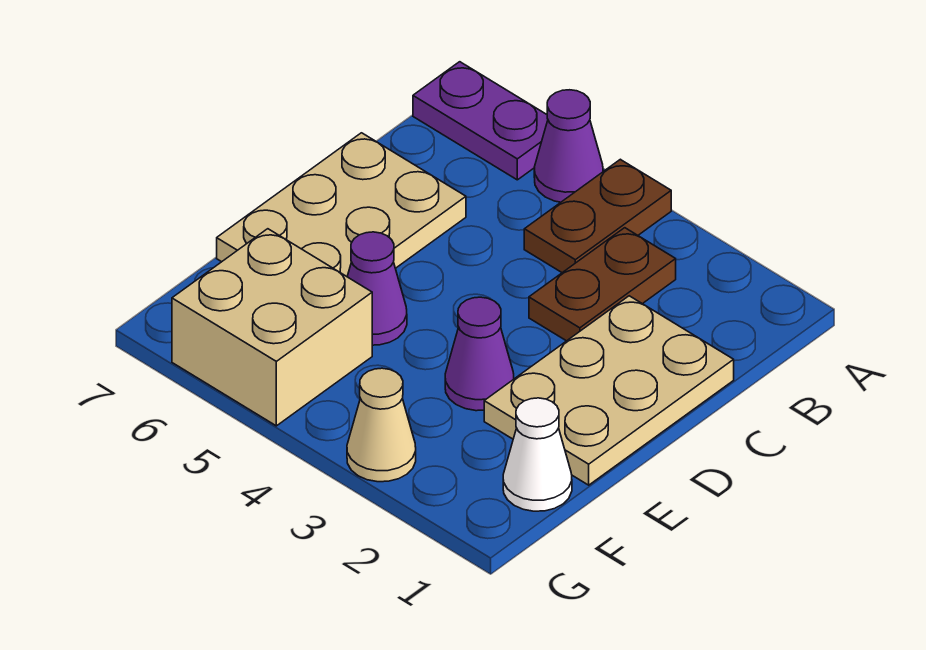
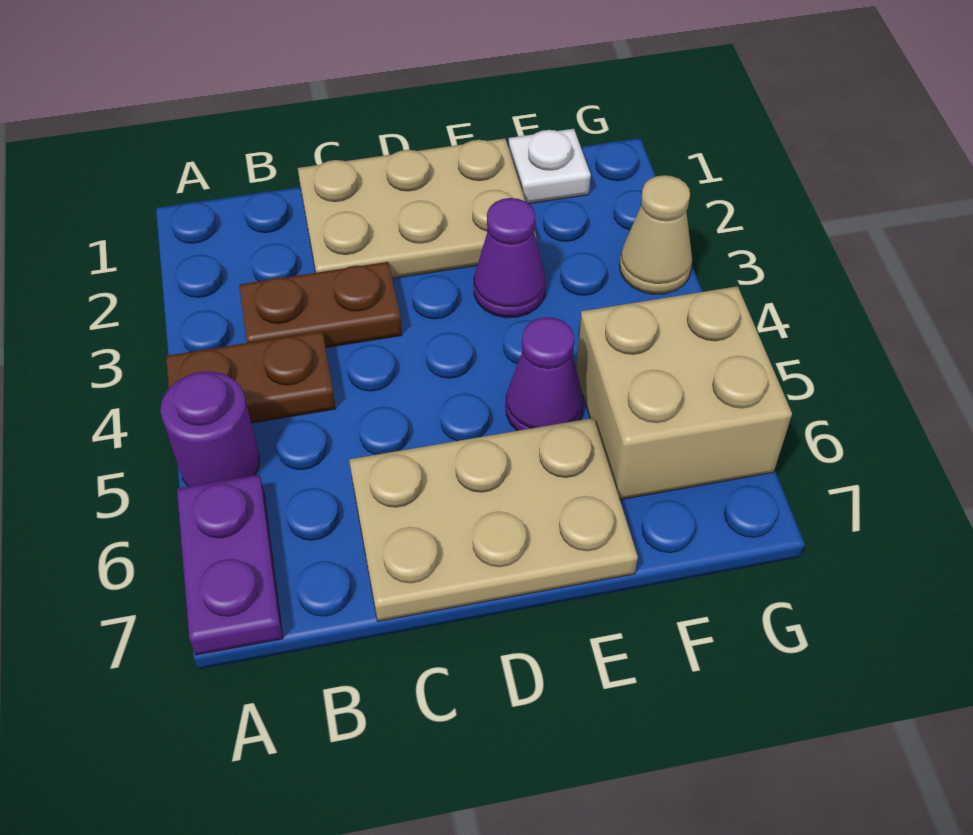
purple 1x1 cone [534,90,603,202] -> purple 1x1 round brick [160,371,259,486]
white 1x1 cone [503,398,572,511] -> white 1x1 plate [509,129,591,204]

